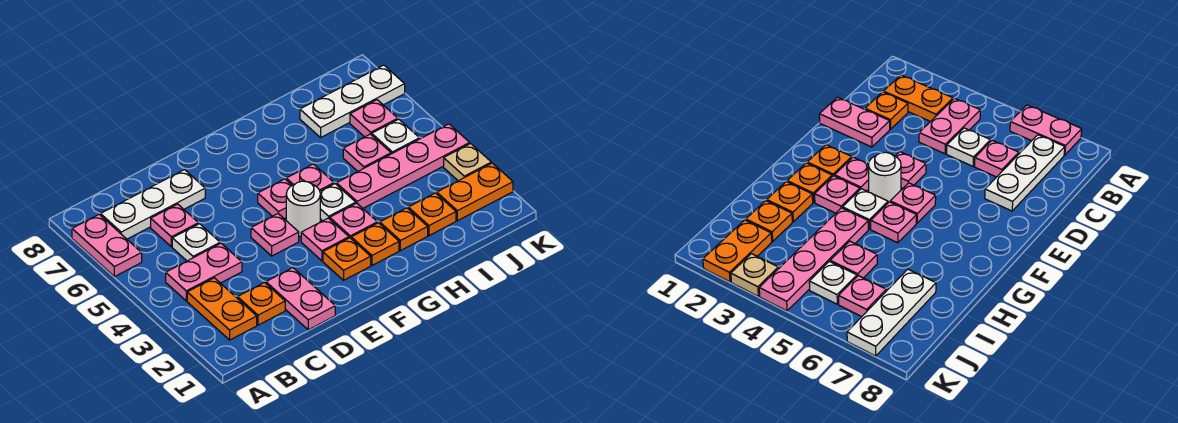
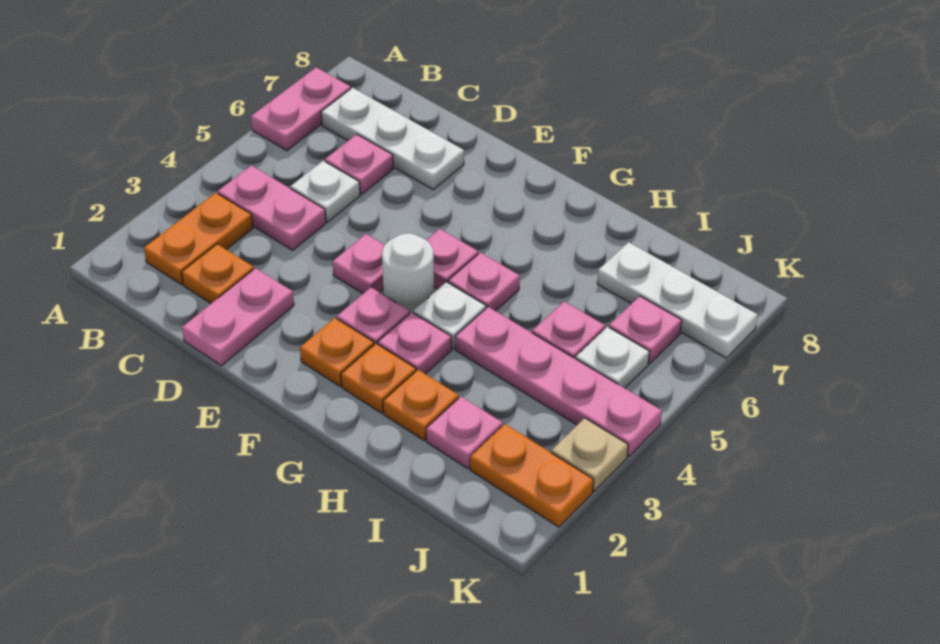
orange 1x1 plate [408,193,456,236] -> pink 1x1 plate [426,397,503,469]

